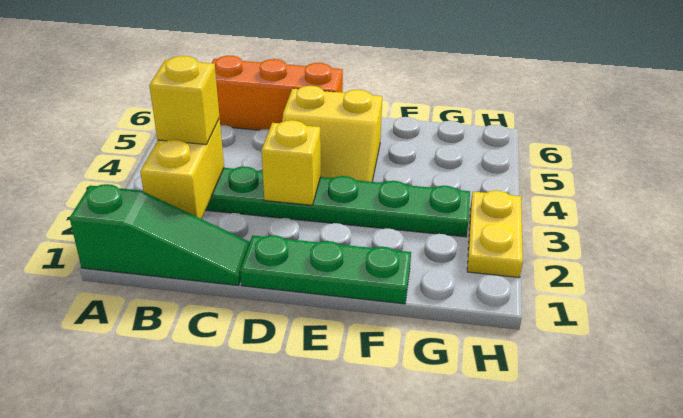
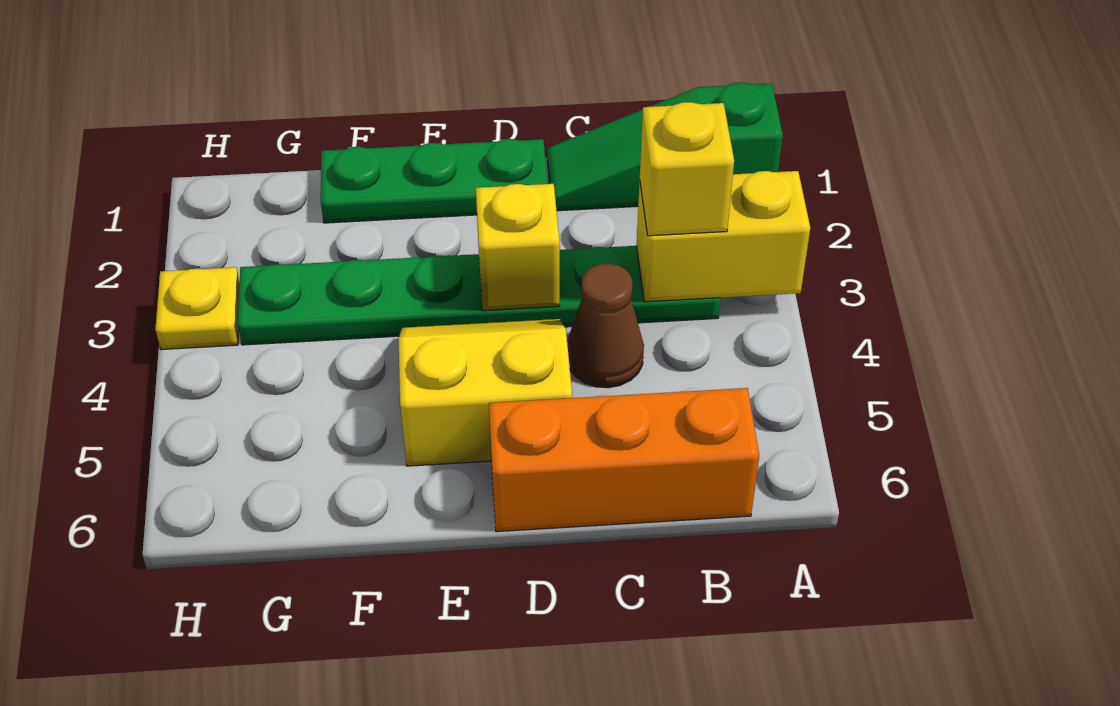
yellow 1x2 brick [140,118,224,219] -> yellow 1x2 brick turned to [637,171,810,302]
none -> brown 1x1 cone [567,264,644,388]
yellow 1x2 plate [467,191,523,278] -> yellow 1x1 plate [155,267,240,349]

